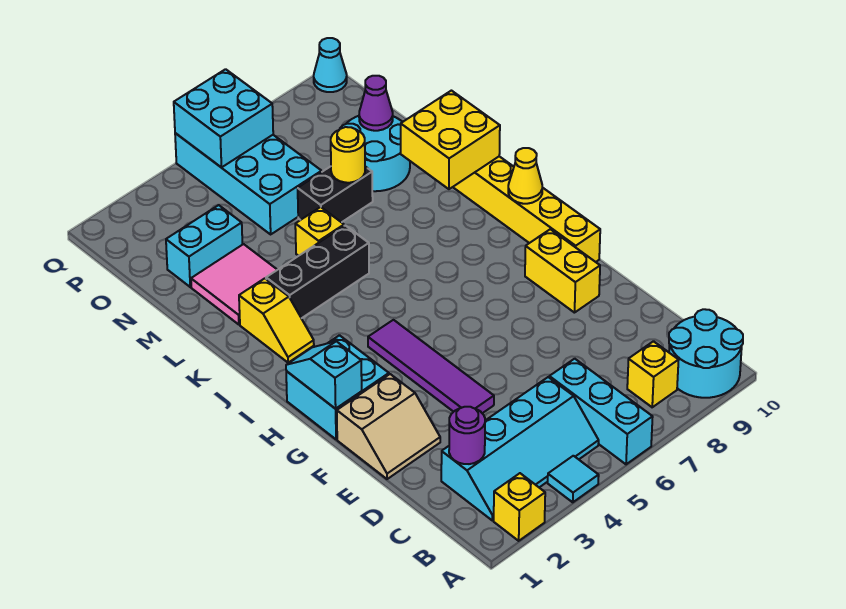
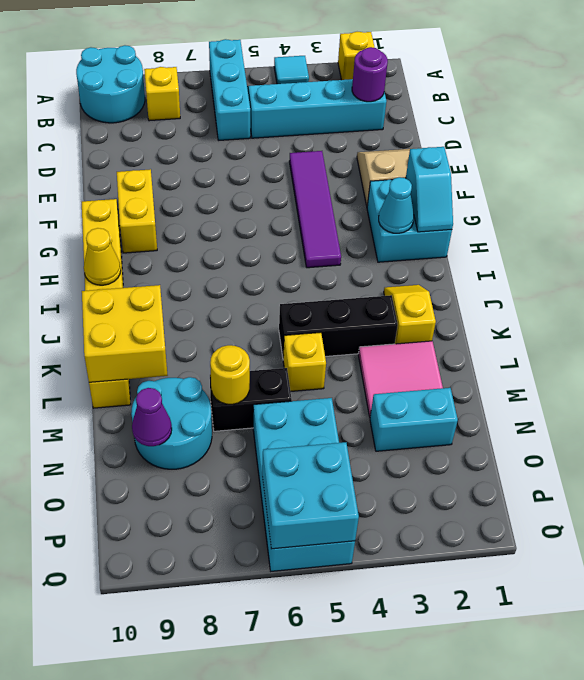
cyan 1x1 cone [314,38,347,92] -> cyan 1x1 cone moved to [379,177,414,233]

